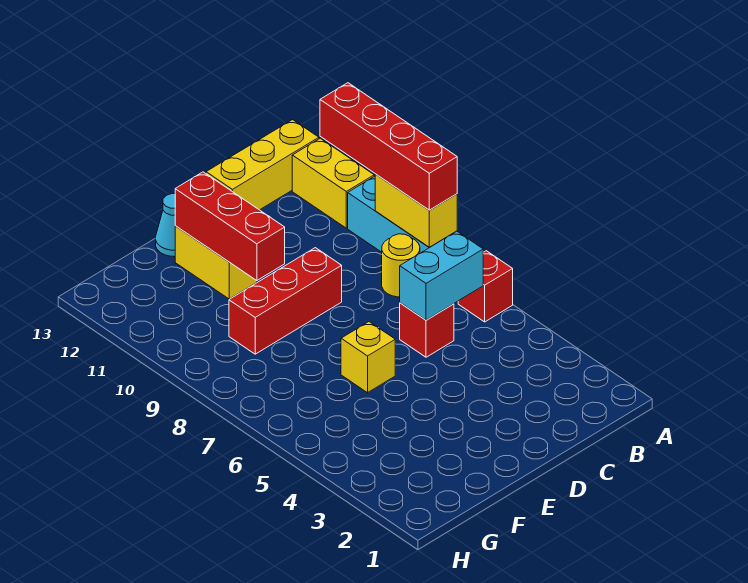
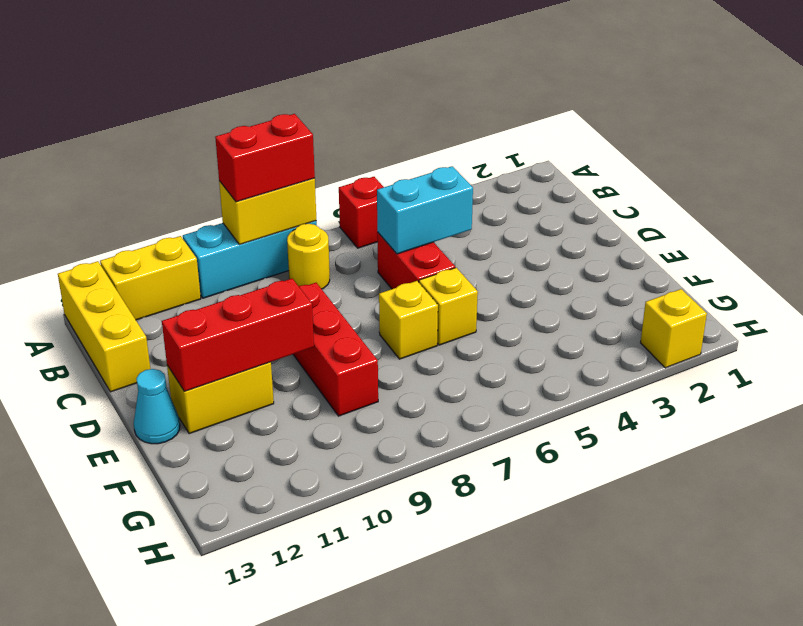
red 1x4 brick [320,83,457,210] -> red 1x2 brick [215,114,315,202]
cyan 1x2 brick [400,231,483,320] -> cyan 1x2 brick turned to [377,166,473,254]
red 1x1 brick [400,303,454,357] -> red 1x2 brick [377,232,455,289]
none -> yellow 1x1 brick [379,281,438,359]
none -> yellow 1x1 brick [641,289,707,368]

